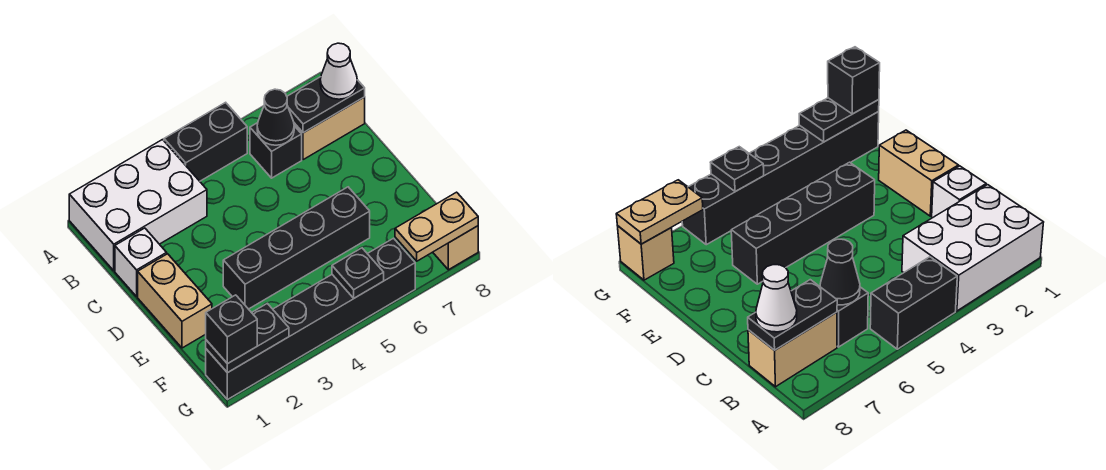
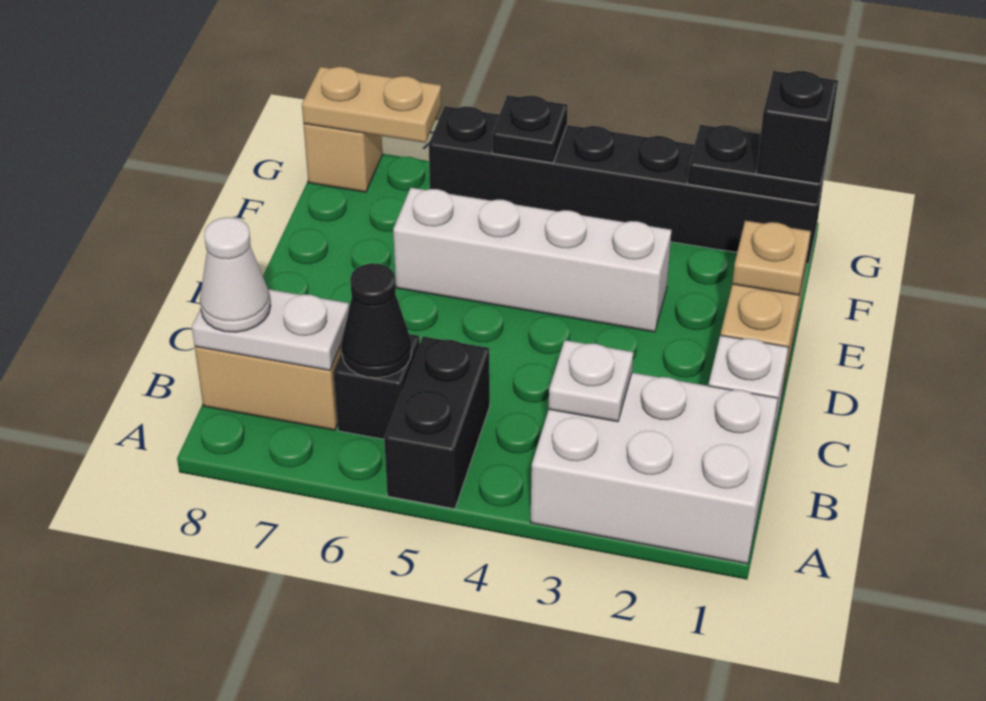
black 1x2 brick [164,102,247,181] -> black 1x2 brick turned to [384,336,490,509]
none -> white 1x1 plate [549,340,633,422]
black 1x2 plate [287,77,365,133] -> white 1x2 plate [192,289,349,370]
none -> tan 1x1 plate [732,221,811,295]
black 1x4 brick [223,187,370,309] -> white 1x4 brick [393,188,671,332]

